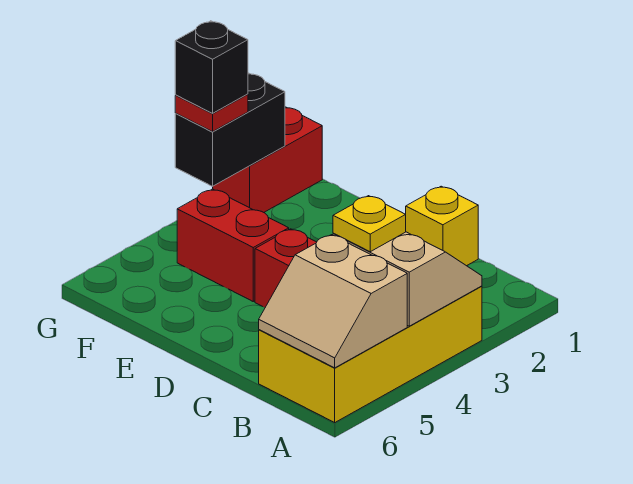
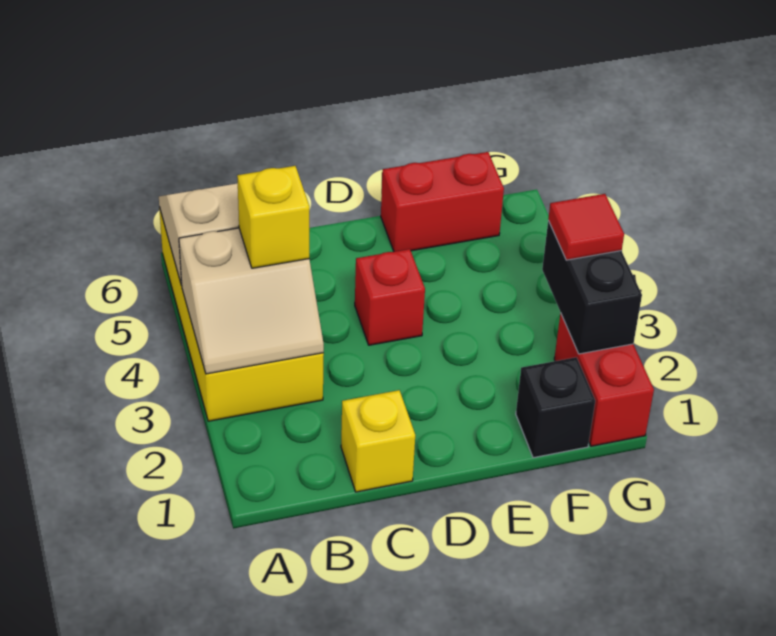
yellow 1x1 plate [333,196,406,252] -> yellow 1x1 brick [237,166,309,268]
red 1x2 brick [177,189,289,301] -> red 1x2 brick moved to [381,152,504,252]
red 1x1 plate [175,94,248,132] -> red 1x1 tile [548,194,624,260]
black 1x1 brick [175,21,248,113] -> black 1x1 brick moved to [516,357,595,458]

